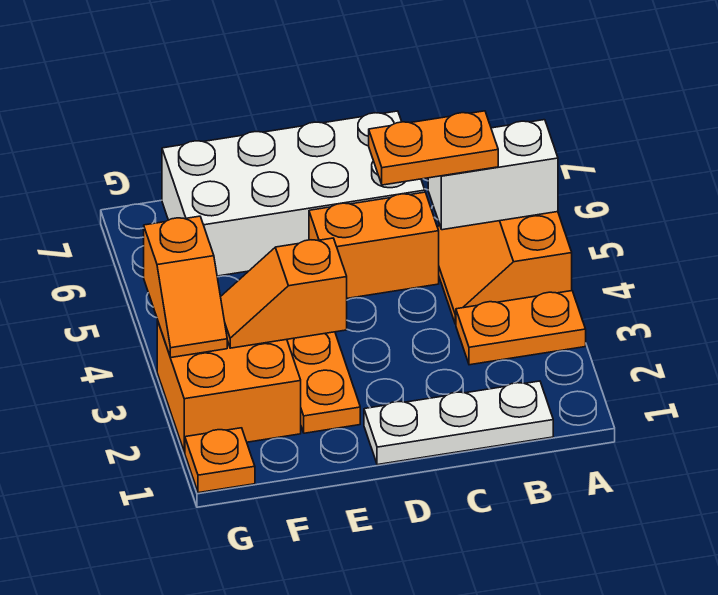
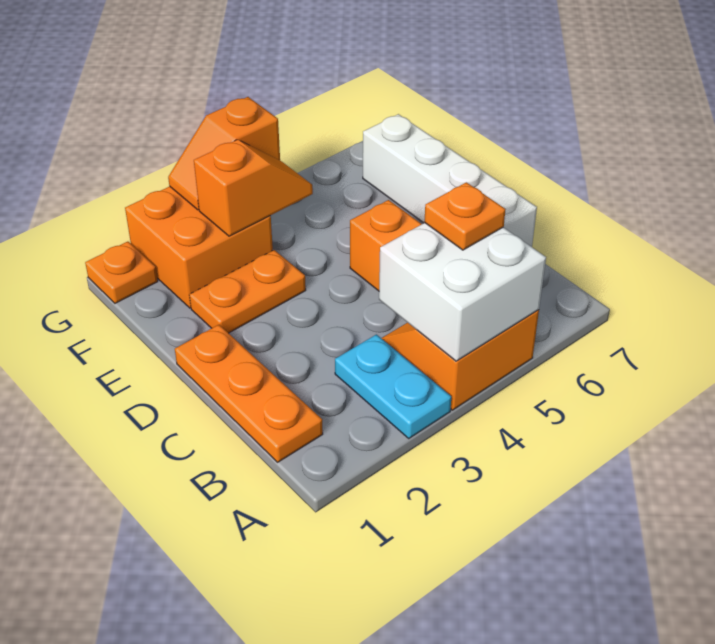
orange 1x2 plate [456,291,586,365] -> cyan 1x2 plate [335,334,451,438]
white 1x2 brick [428,120,558,230] -> white 2x2 brick [379,223,546,361]
white 1x3 plate [364,381,553,465] -> orange 1x3 plate [175,325,323,462]
orange 1x2 plate [369,111,498,185] -> orange 1x1 plate [424,182,506,250]
white 2x4 brick [162,111,425,276] -> white 1x4 brick [363,114,537,247]
orange 1x2 slope [221,238,347,348] -> orange 1x2 slope turned to [194,140,313,236]

